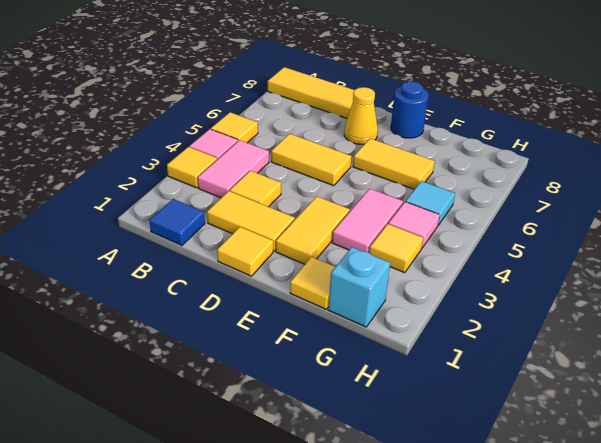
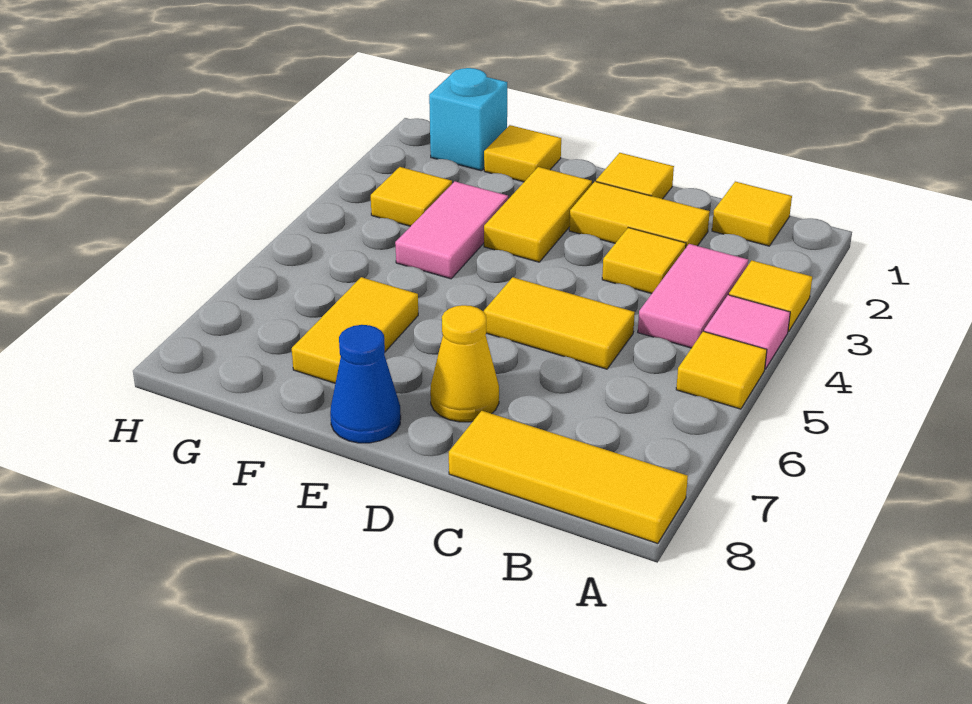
blue 1x1 tile [149,199,205,245] -> yellow 1x1 tile [712,182,792,246]
yellow 1x2 tile [353,139,435,189] -> yellow 1x2 tile turned to [292,277,418,383]
blue 1x1 round brick [391,82,429,138] -> blue 1x1 cone [330,325,401,443]
pink 1x1 tile [388,202,440,248] -> none
cyan 1x1 tile [406,181,455,225] -> none

